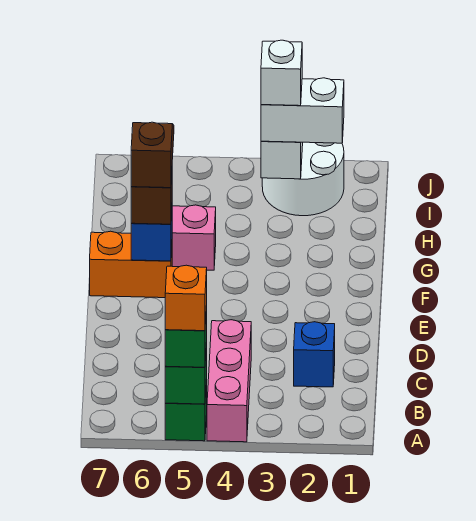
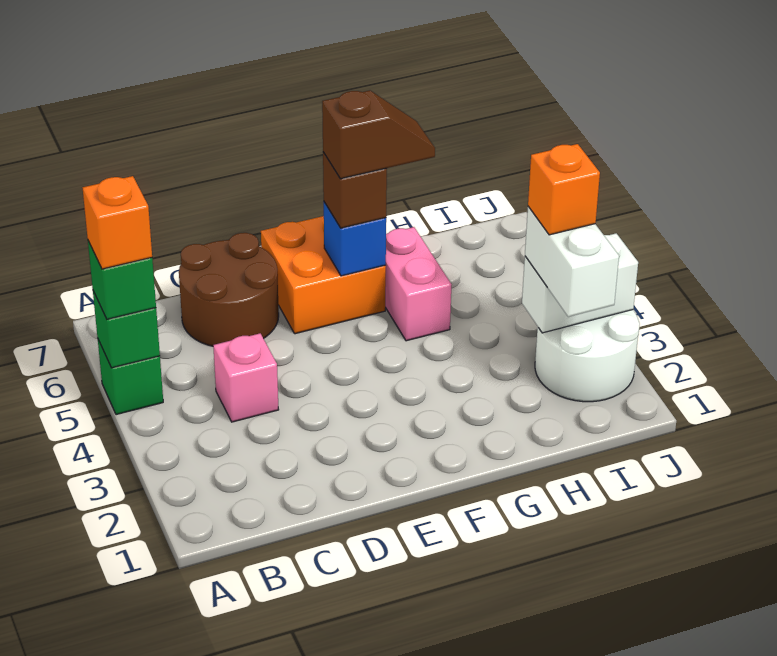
pink 1x3 brick [207,320,251,442] -> pink 1x1 brick [213,333,279,422]
blue 1x1 brick [294,322,335,387] -> none
none -> brown 2x2 round brick [179,233,279,346]
orange 1x2 brick [90,231,172,298] -> orange 2x2 brick [261,216,386,334]
white 1x1 brick [261,40,302,106] -> orange 1x1 brick [528,144,600,235]

